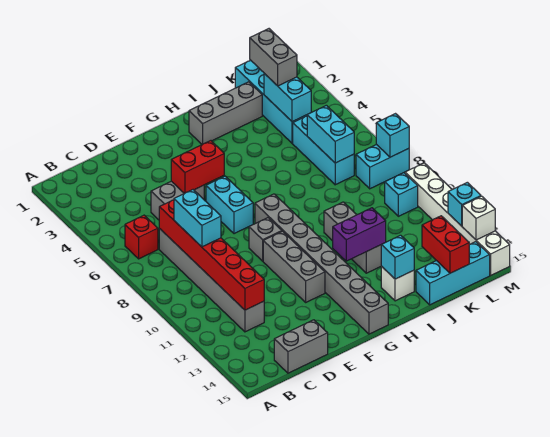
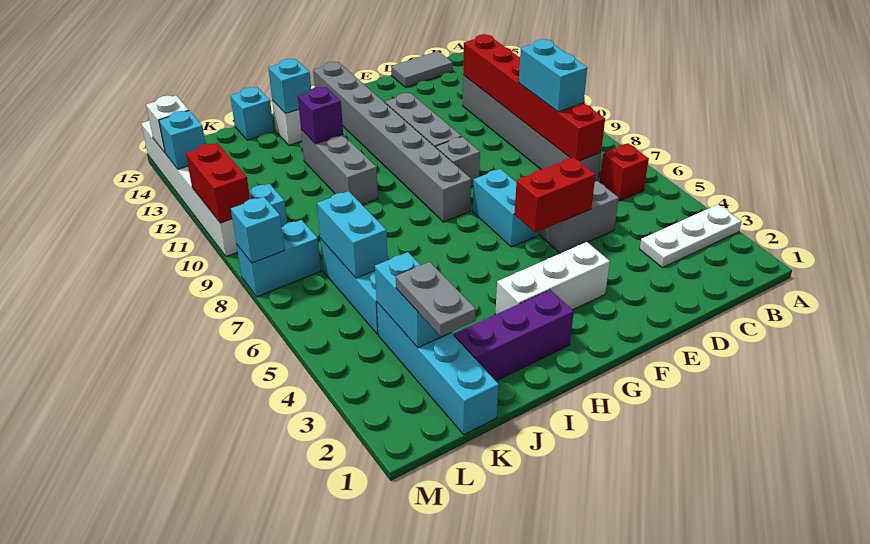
none -> white 1x3 plate [640,204,741,268]
grey 1x2 brick [274,320,328,373] -> grey 1x2 tile [391,51,453,87]
none -> white 1x3 brick [495,242,610,314]
grey 1x3 brick [189,82,262,144] -> purple 1x3 brick [454,290,574,381]
purple 1x2 brick [333,208,386,261] -> purple 1x1 brick [298,87,343,144]
cyan 1x3 brick [416,242,490,305] -> cyan 1x1 brick [230,87,274,140]
grey 1x2 brick [250,29,297,86] -> grey 1x2 plate [396,262,476,336]
red 1x2 brick [422,216,469,273] -> red 1x2 brick moved to [186,143,250,223]

